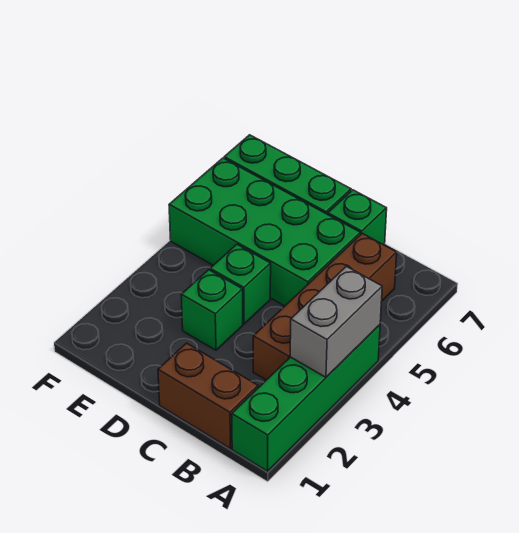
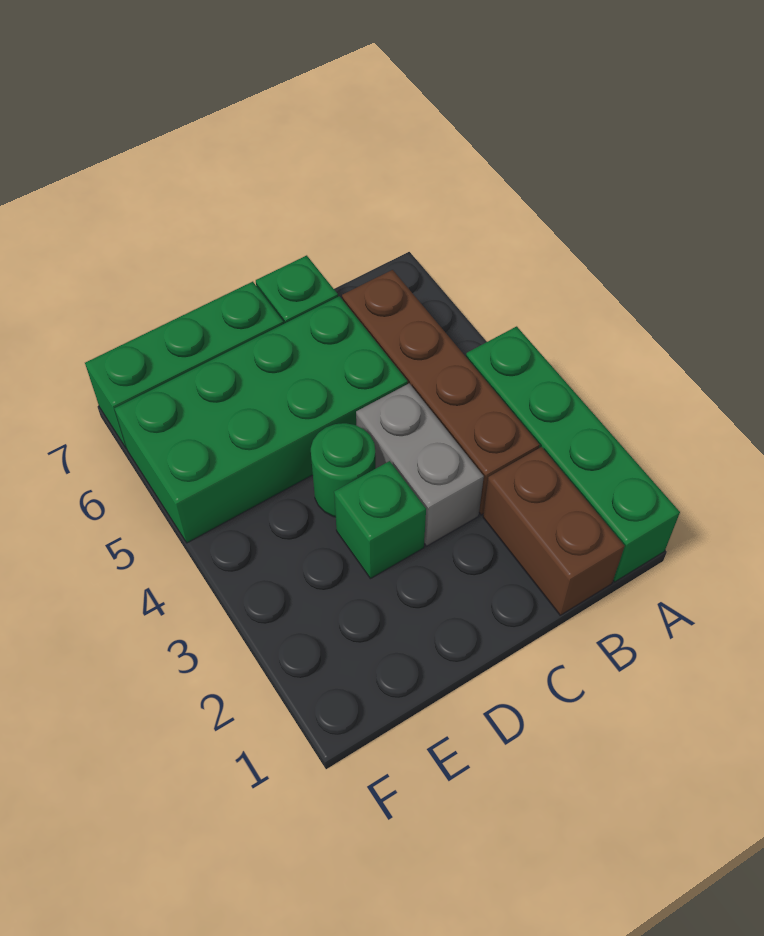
grey 1x2 brick [290,266,382,377] -> grey 1x2 brick moved to [356,384,484,546]
brown 1x2 brick [158,343,258,449] -> brown 1x2 brick turned to [483,447,624,615]
green 1x1 brick [210,245,271,324] -> green 1x1 round brick [311,423,376,517]

